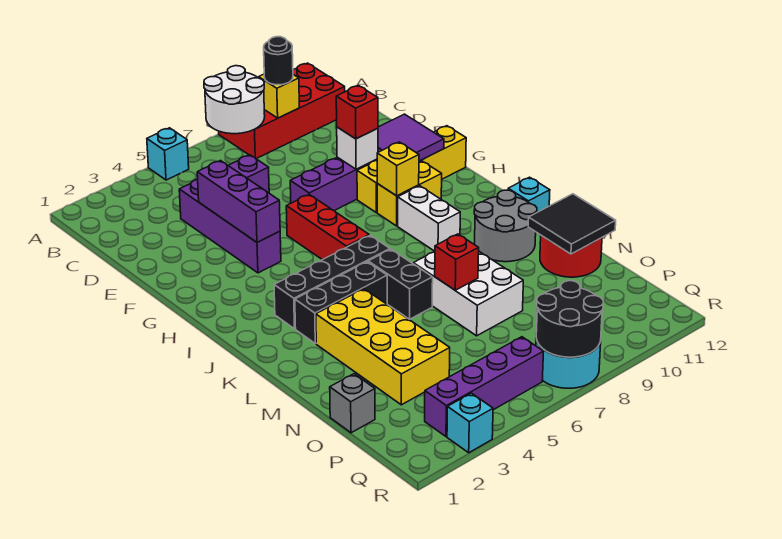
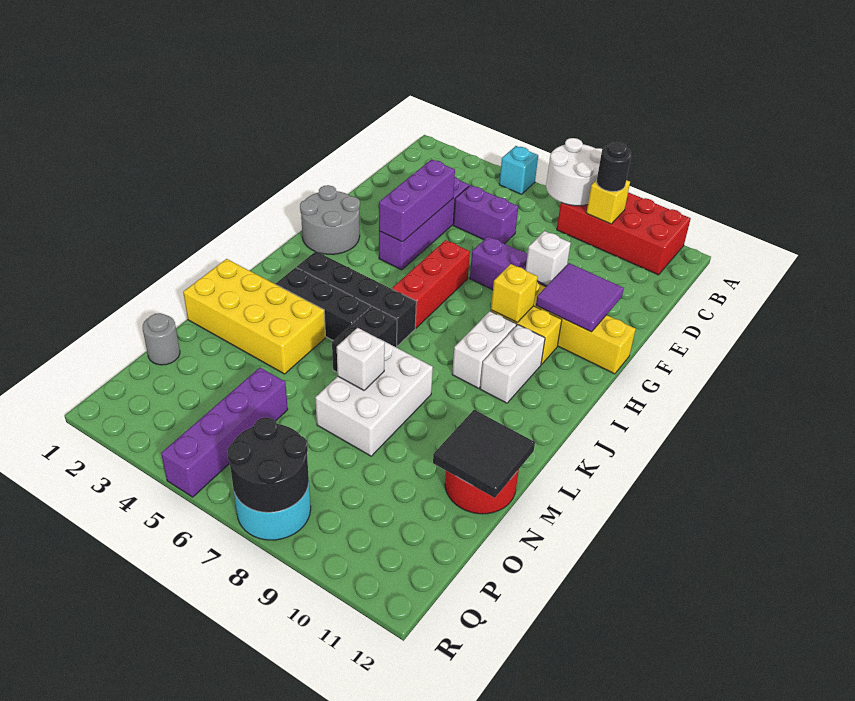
red 1x1 brick [336,86,378,139] -> none
none -> white 1x2 brick [480,325,545,403]
grey 2x2 round brick [474,190,537,262] -> grey 2x2 round brick moved to [300,185,360,254]
cyan 1x1 brick [508,177,550,212] -> none
yellow 2x4 brick [316,289,450,405] -> yellow 2x4 brick turned to [183,259,325,374]
red 1x1 brick [435,234,479,290] -> white 1x1 brick [337,328,385,390]
grey 1x1 brick [330,374,375,433] -> grey 1x1 round brick [143,313,180,365]
purple 1x4 brick [425,337,544,436] -> purple 1x4 brick turned to [161,368,288,497]
cyan 1x1 brick [447,393,493,453] -> none

